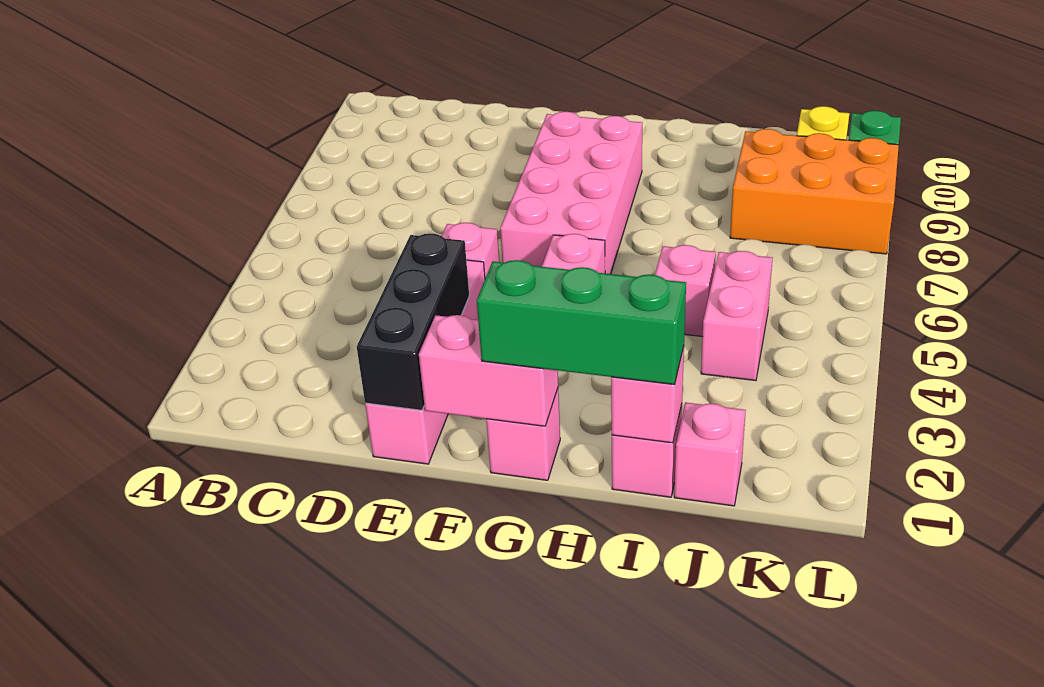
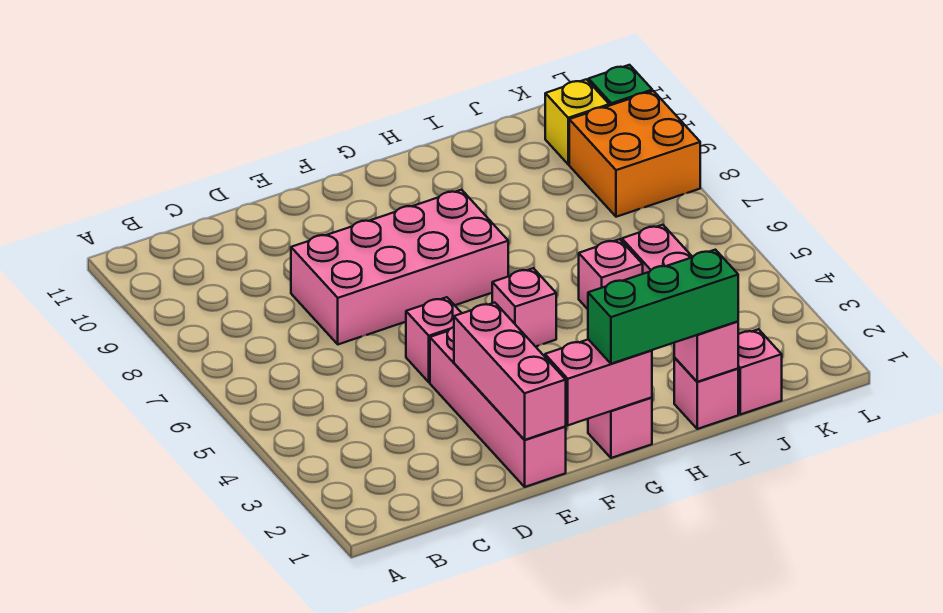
black 1x3 brick [357,234,469,410] -> pink 1x3 brick [454,303,566,440]
pink 2x4 brick [500,112,642,274] -> pink 2x4 brick turned to [291,190,508,344]
orange 2x3 brick [730,129,899,254] -> orange 2x2 brick [569,91,700,217]

